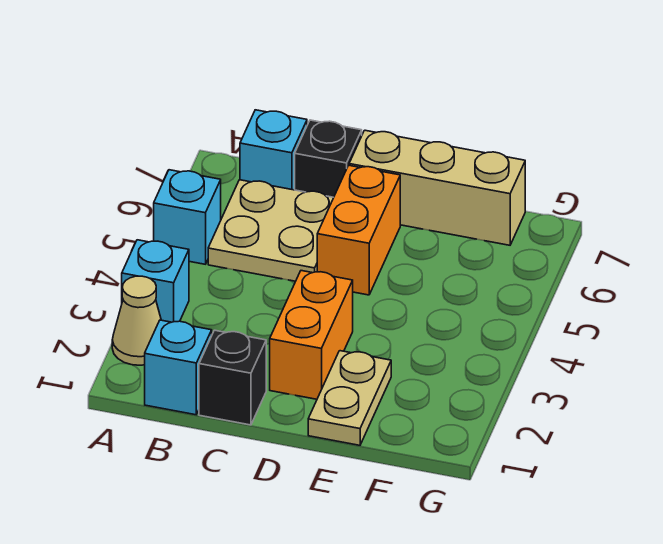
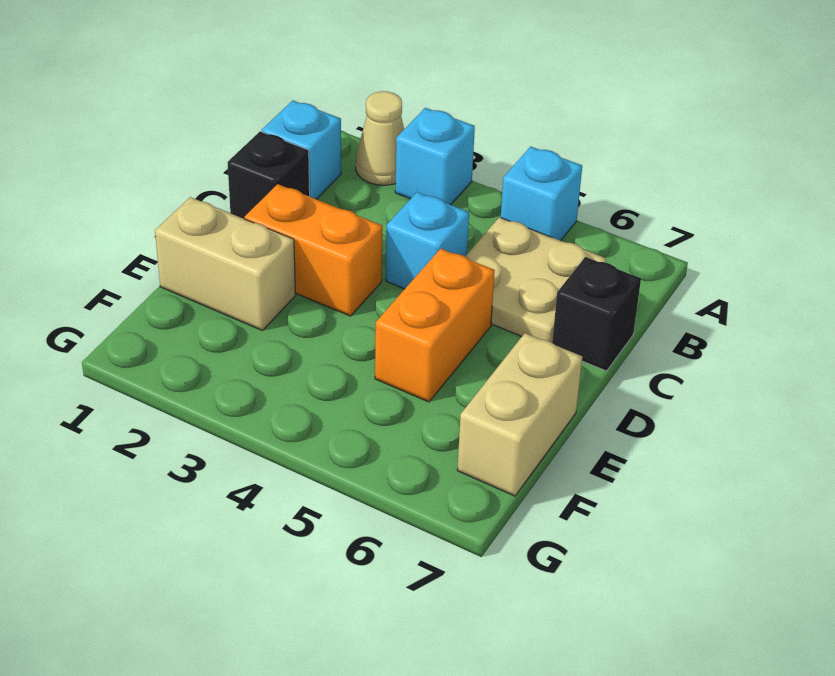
cyan 1x1 brick [240,110,307,190] -> cyan 1x1 brick moved to [386,192,469,289]
orange 1x2 brick [317,165,400,295] -> orange 1x2 brick turned to [375,249,495,402]
tan 1x3 brick [349,130,525,245] -> tan 1x2 brick [457,333,582,496]
tan 1x2 plate [308,351,391,445] -> tan 1x2 brick [155,197,296,331]

